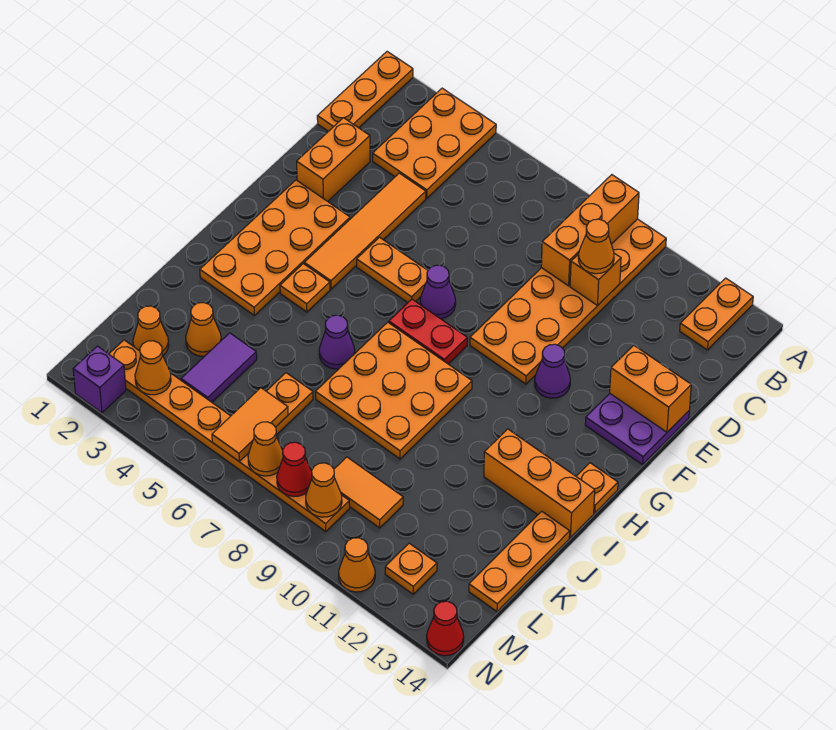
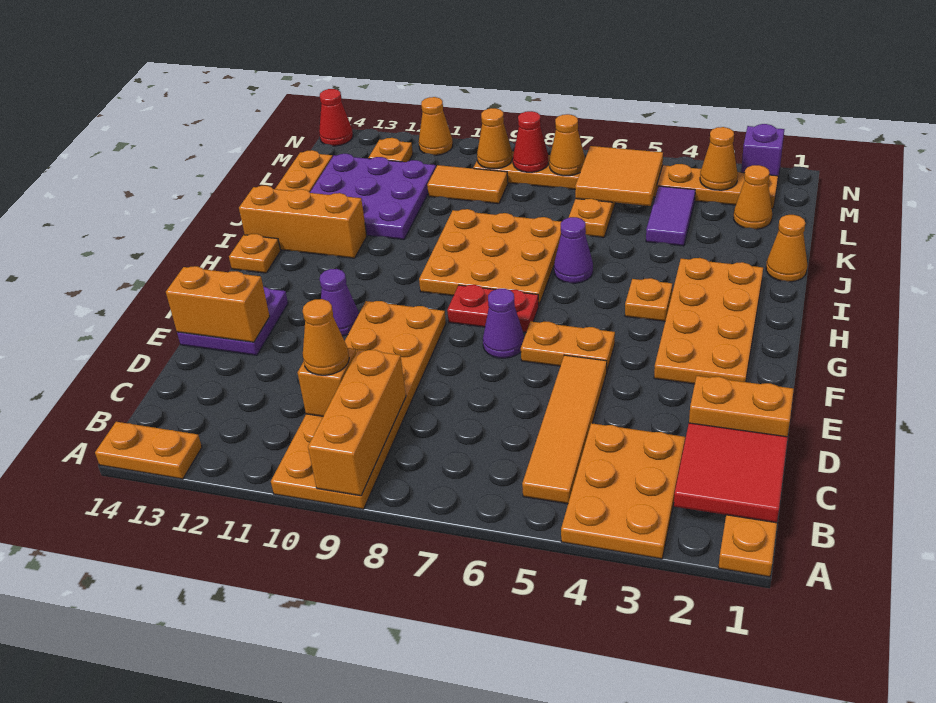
orange 1x2 plate [680,278,753,350] -> orange 1x2 plate turned to [95,422,202,479]
none -> red 2x2 tile [674,423,788,523]
orange 1x2 brick [297,118,370,201] -> orange 1x2 brick turned to [689,376,794,437]
orange 1x4 tile [304,173,426,289] -> orange 1x4 tile moved to [522,355,607,504]
none -> purple 3x3 plate [310,154,436,240]
orange 1x1 cone [186,303,221,356] -> orange 1x1 cone moved to [766,215,807,282]
orange 1x2 tile [212,388,288,462] -> orange 2x2 tile [575,146,663,206]

